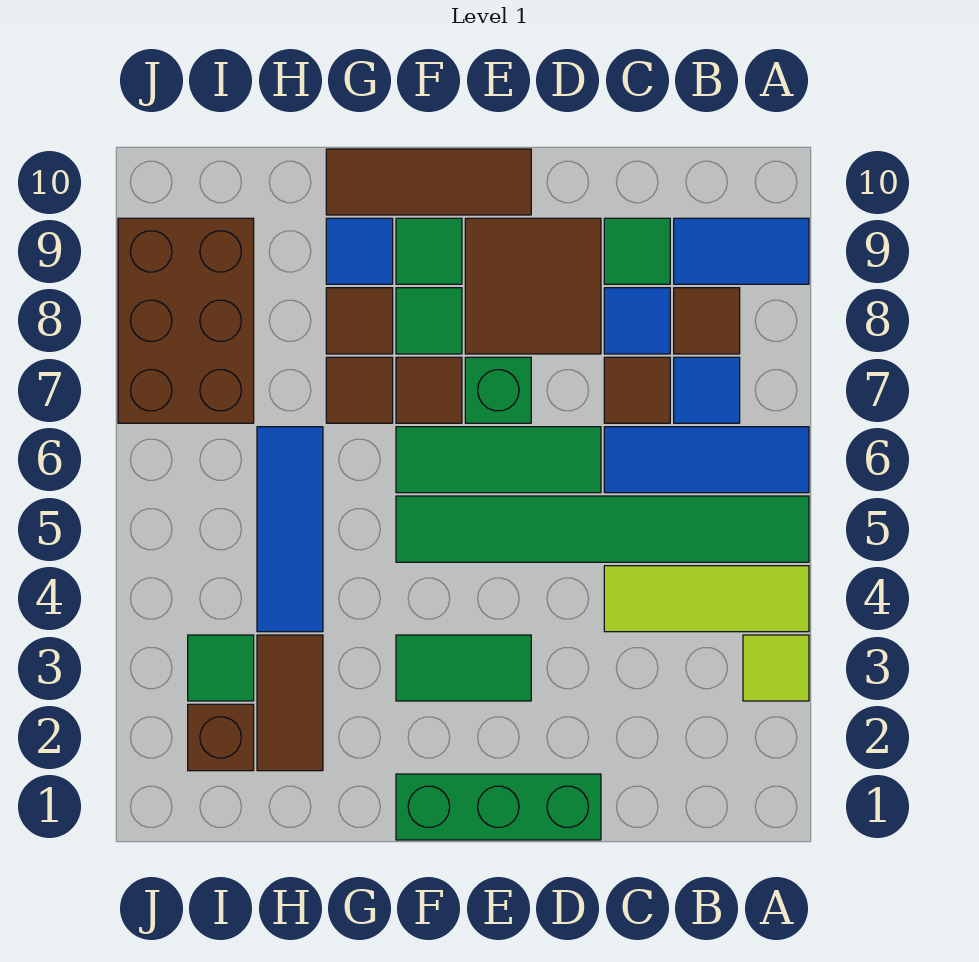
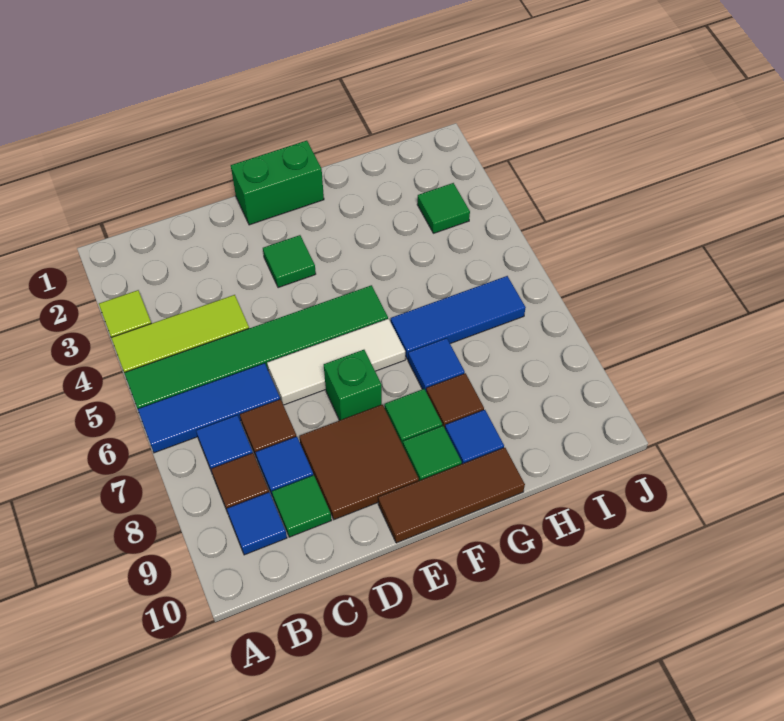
blue 1x2 tile [674,218,809,284] -> blue 1x1 tile [227,492,287,555]
green 1x3 brick [396,774,601,840] -> green 1x2 brick [231,141,324,225]
green 1x3 tile [396,427,601,493] -> white 1x3 tile [267,319,405,405]
green 1x2 tile [396,635,531,701] -> green 1x1 tile [263,235,316,288]
brown 1x1 tile [396,357,462,423] -> none
brown 1x1 tile [326,357,393,423] -> blue 1x1 tile [408,338,465,391]
brown 1x2 tile [257,635,323,771] -> none
blue 1x3 tile [257,427,323,632] -> blue 1x3 tile turned to [391,276,526,359]
brown 1x1 brick [188,704,254,771] -> none
brown 2x3 brick [118,218,254,423] -> none

